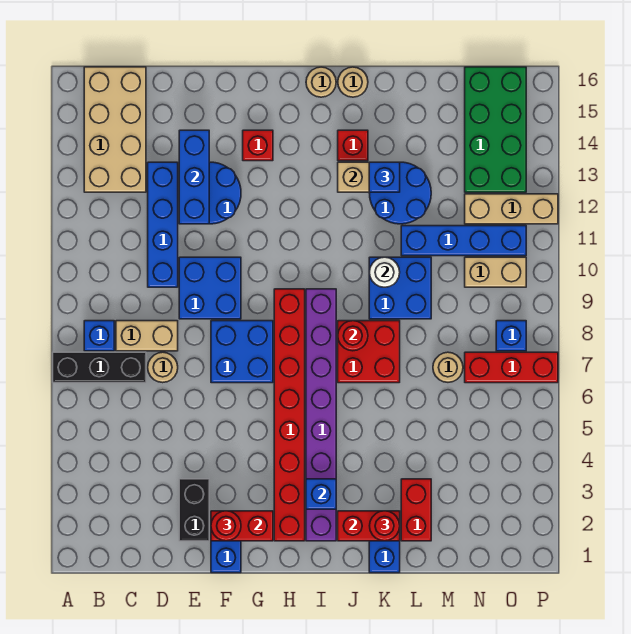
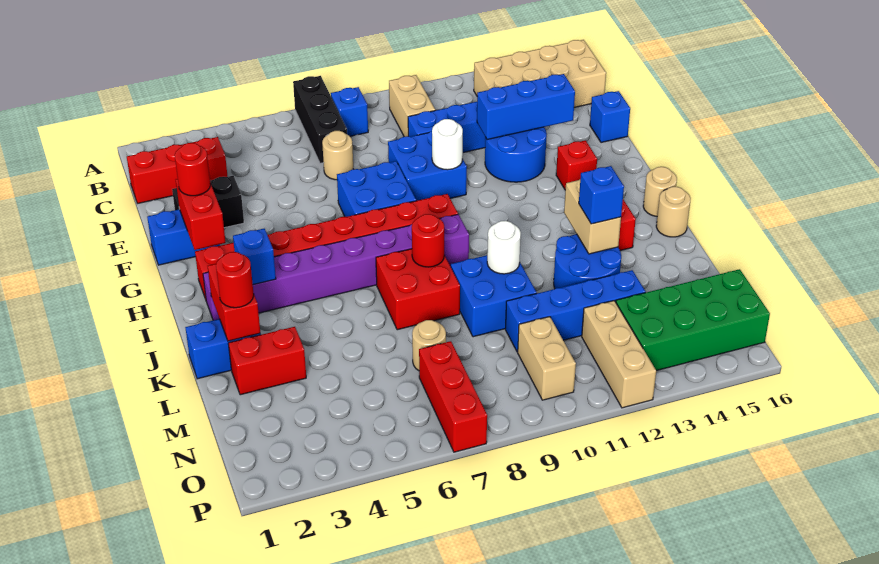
none -> red 1x3 brick [127,137,228,203]
tan 1x2 brick [116,321,178,351] -> tan 1x2 brick moved to [389,75,435,137]
none -> white 1x1 round brick [432,119,463,170]
blue 1x4 brick [401,226,526,256] -> blue 1x4 brick turned to [505,270,645,352]
blue 1x1 brick [496,321,526,351] -> blue 1x1 brick moved to [590,91,630,143]

